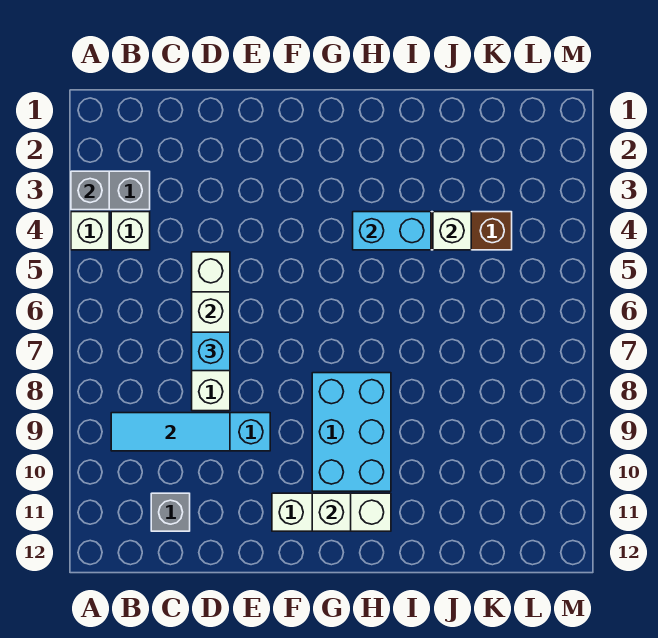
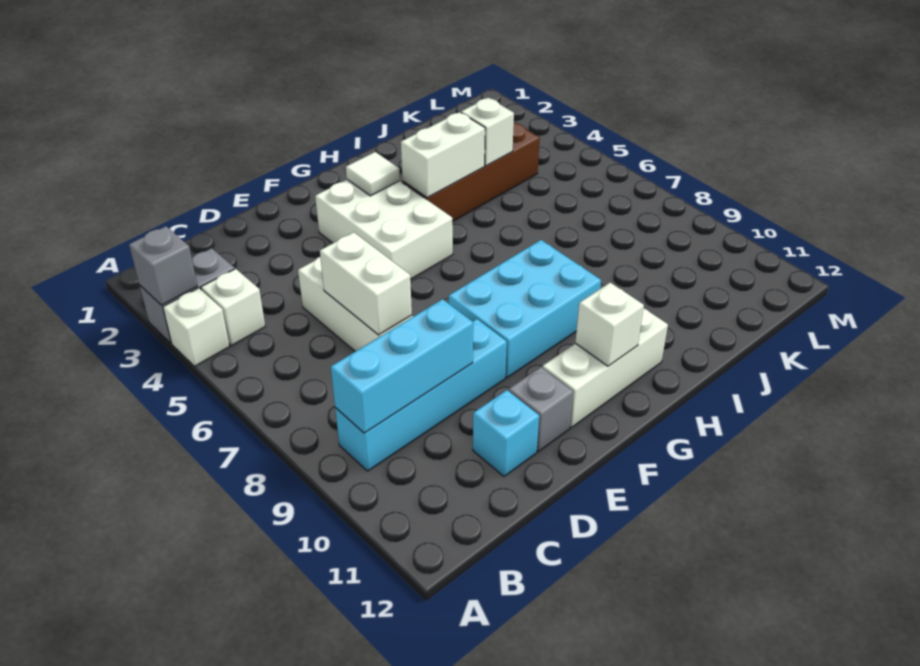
cyan 1x3 tile [111,413,230,451] -> cyan 1x3 brick [331,299,473,433]
grey 1x1 brick [151,493,190,531] -> grey 1x1 brick moved to [509,367,573,451]
cyan 1x1 brick [192,332,230,371] -> cyan 1x1 brick moved to [473,390,539,476]
none -> white 2x3 brick [315,180,453,279]
none -> white 1x1 tile [346,152,400,196]
cyan 2x3 brick [312,373,391,491] -> cyan 2x3 brick turned to [449,240,601,378]
cyan 1x2 brick [353,212,431,250] -> white 1x2 brick [401,112,485,198]

